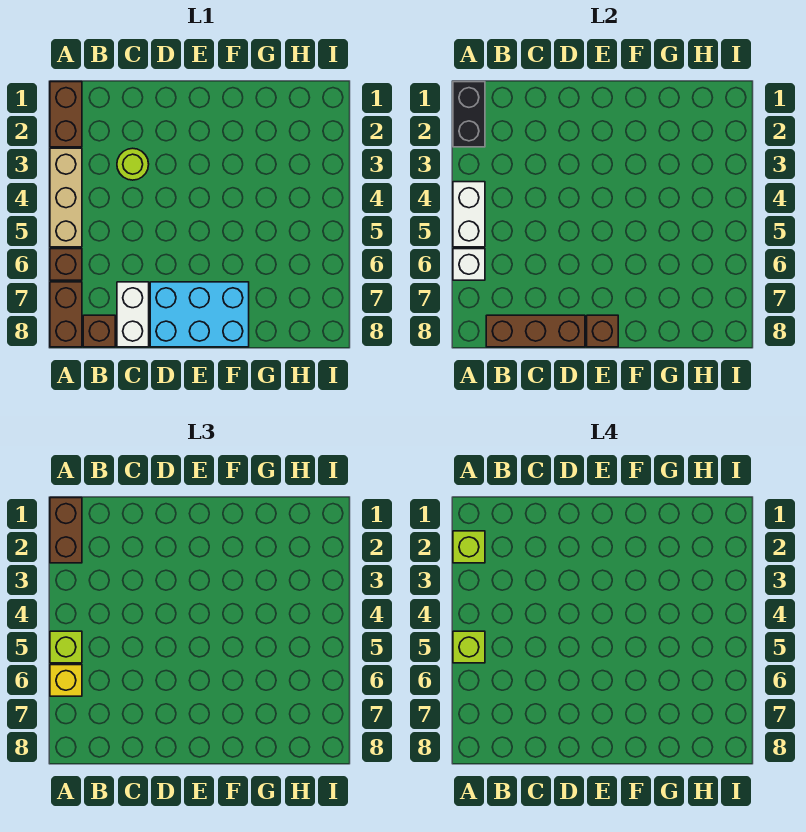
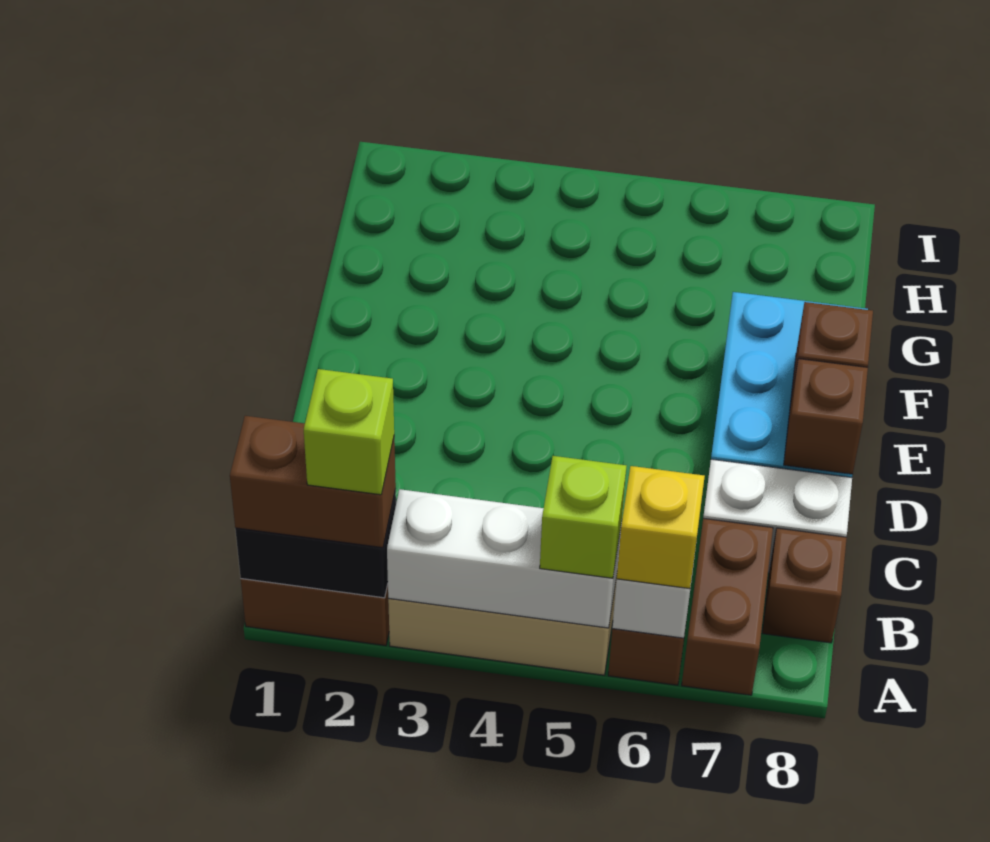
white 1x2 brick [453,182,485,247] -> white 1x3 brick [387,489,622,628]
lime 1x1 brick [453,631,485,663] -> none
brown 1x2 brick [50,282,82,347] -> brown 1x2 brick turned to [682,518,773,695]
brown 1x3 brick [486,315,585,347] -> brown 1x1 brick [784,359,868,474]
lime 1x1 round brick [117,148,149,180] -> none

